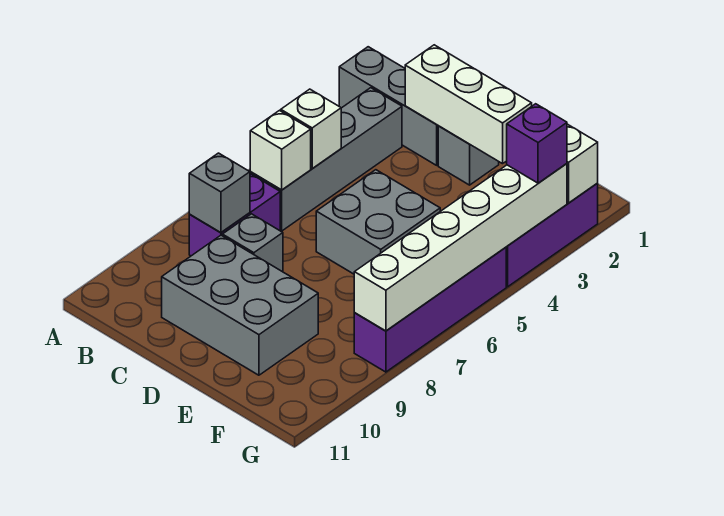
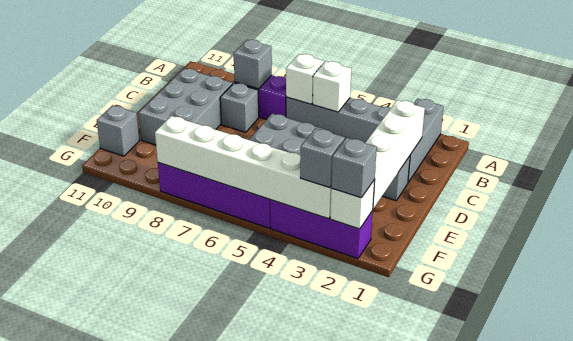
white 1x3 brick [405,45,532,164] -> white 1x4 brick [365,100,425,209]
none -> grey 1x1 brick [97,105,139,156]
none -> grey 1x1 brick [331,138,377,198]
purple 1x1 brick [507,104,567,183] -> grey 1x1 brick [300,128,345,188]

